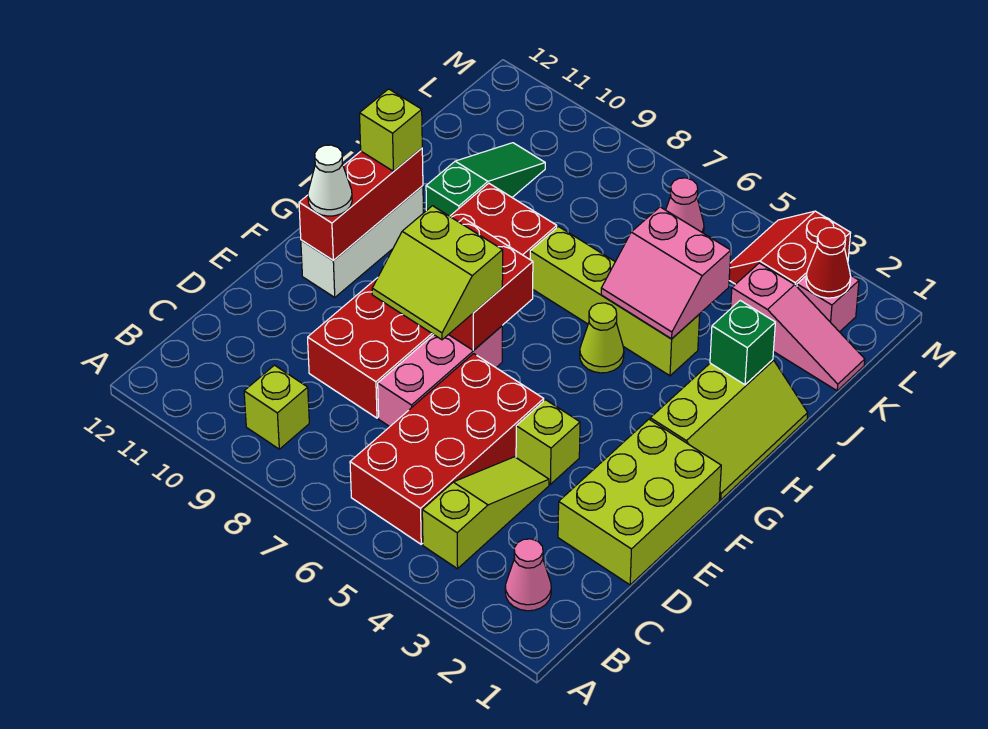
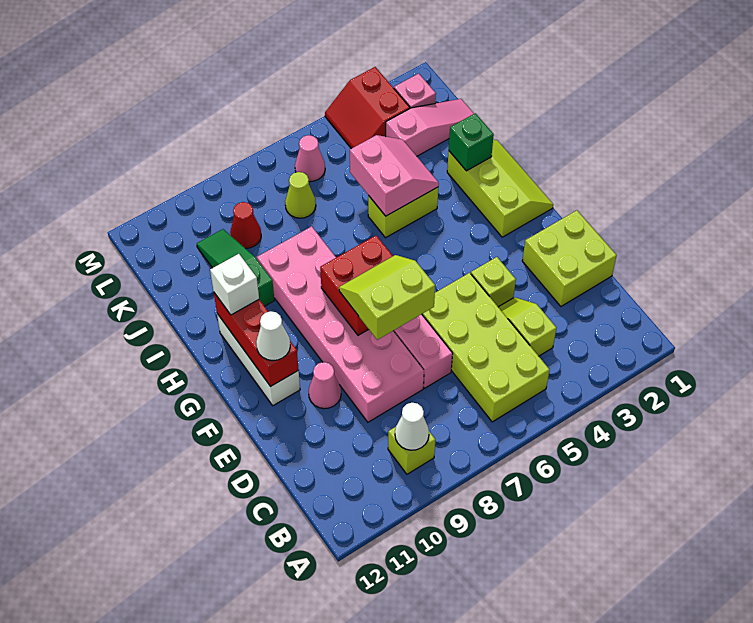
pink 1x1 cone [505,539,551,611] -> pink 1x1 cone moved to [308,362,341,409]
lime 1x3 slope [422,457,549,569] -> lime 1x2 slope [499,297,556,356]
red 2x4 brick [350,354,544,544] -> lime 2x4 brick [422,273,549,422]
none -> white 1x1 cone [395,403,429,450]
lime 2x3 brick [558,419,721,585] -> lime 2x2 brick [522,210,617,306]
red 2x6 brick [308,183,557,418] -> pink 2x6 brick [257,226,424,422]
lime 2x2 slope [372,206,503,340] -> lime 2x2 slope turned to [339,255,435,340]
lime 1x1 cone [580,303,624,373] -> lime 1x1 cone moved to [285,172,316,218]
lime 1x1 brick [359,89,422,171] -> white 1x1 brick [210,254,259,315]
lime 1x4 brick [530,227,700,376] -> lime 1x2 brick [368,187,438,238]
pink 2x2 slope [601,207,731,339] -> pink 2x2 slope turned to [350,135,439,216]
red 1x1 cone [806,227,851,298] -> red 1x1 cone moved to [230,202,261,248]

